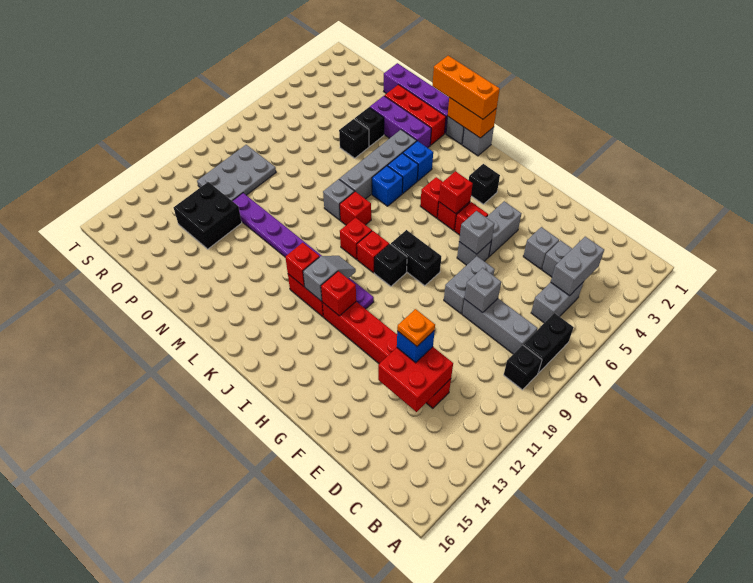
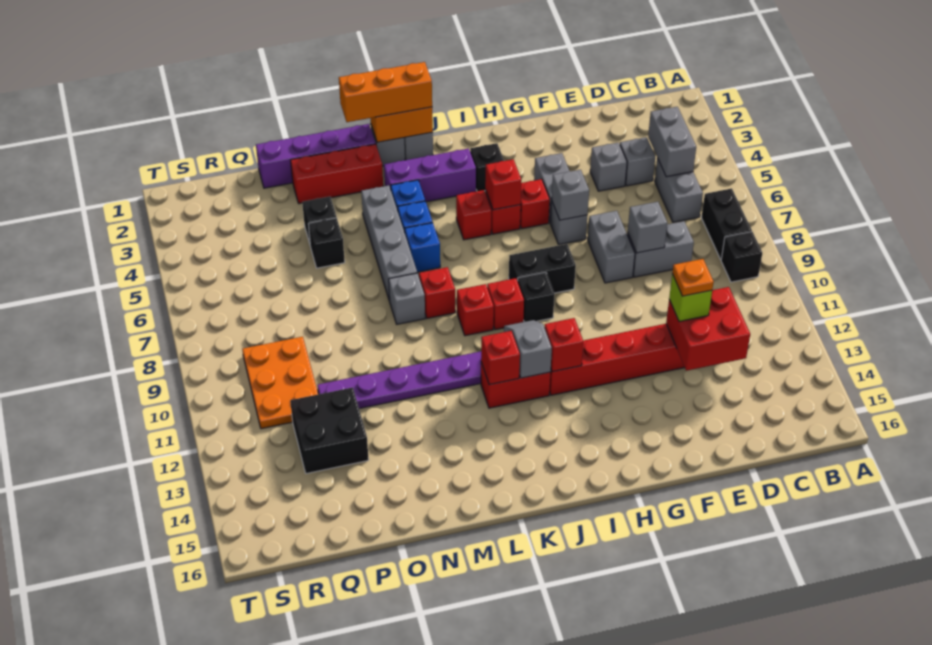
grey 1x3 brick [462,299,538,354] -> grey 1x2 brick [627,221,694,277]
blue 1x1 brick [397,330,435,363] -> lime 1x1 brick [669,274,712,322]
purple 1x3 brick [370,96,431,148] -> purple 1x3 brick moved to [384,149,476,202]
grey 2x3 plate [197,145,276,201] -> orange 2x3 plate [242,337,318,429]

